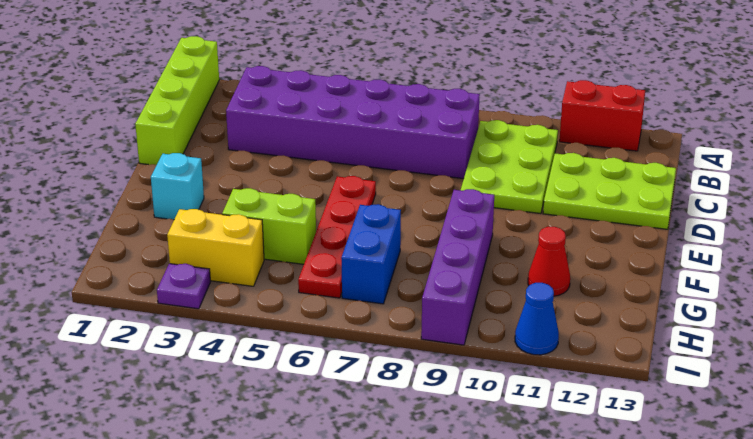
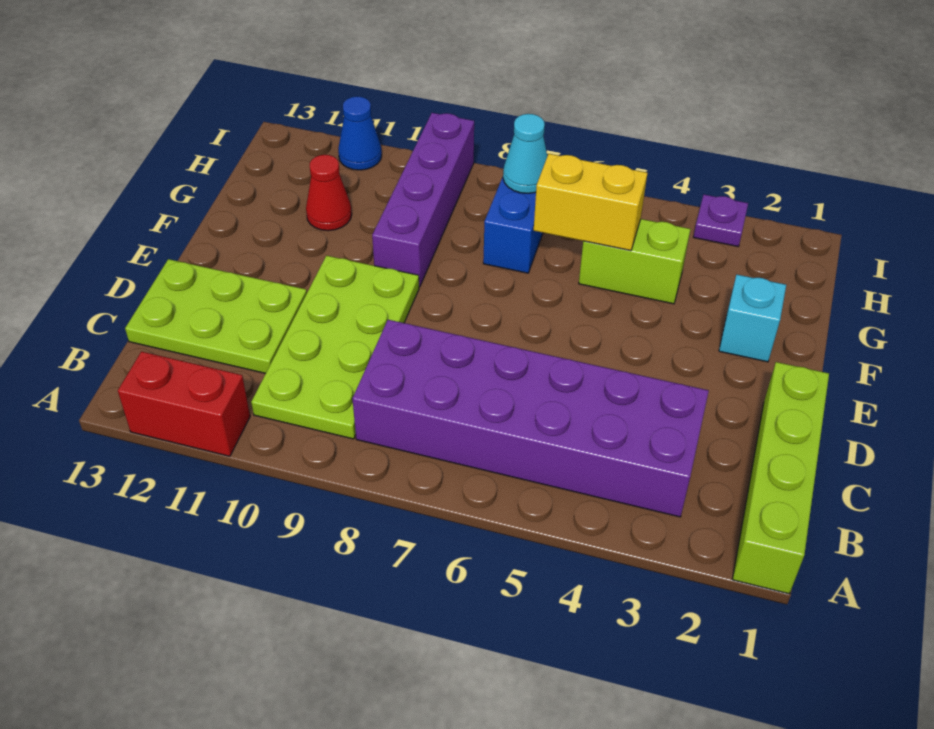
lime 2x3 plate [461,120,558,214] -> lime 2x4 plate [251,256,419,439]
red 1x4 plate [298,176,376,298] -> none
yellow 1x2 brick [167,209,264,286] -> yellow 1x2 brick moved to [534,154,647,251]
none -> cyan 1x1 cone [503,114,547,193]

